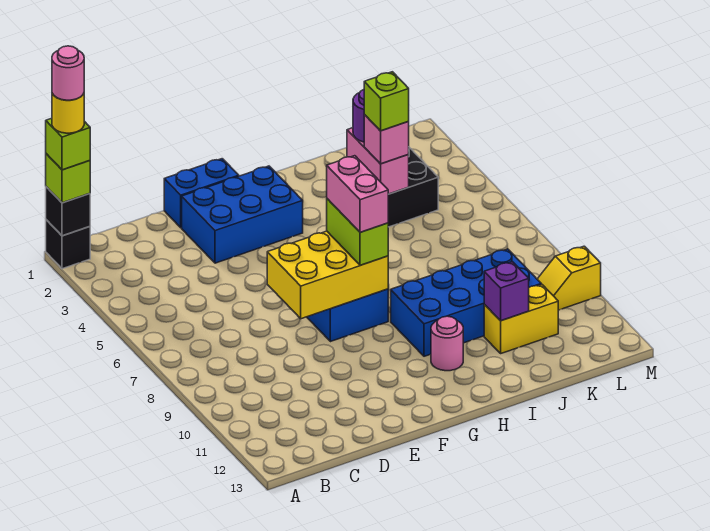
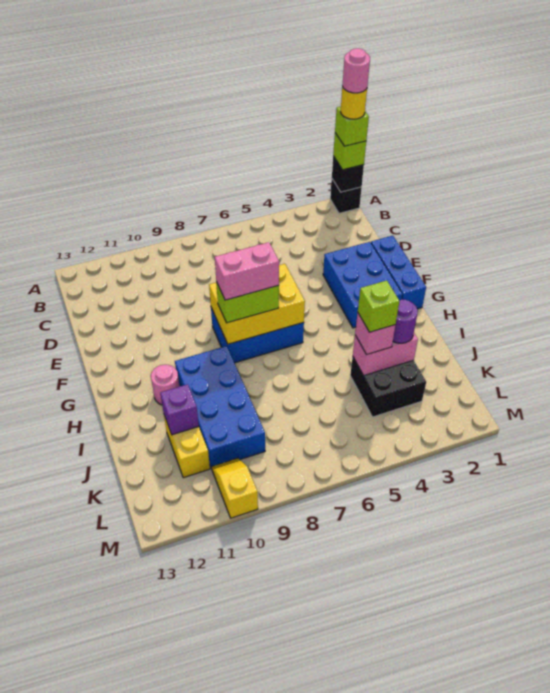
blue 1x2 brick [164,159,239,228] -> blue 1x3 brick [371,236,426,309]
yellow 2x3 brick [267,231,388,319] -> yellow 2x3 brick turned to [209,264,305,344]

